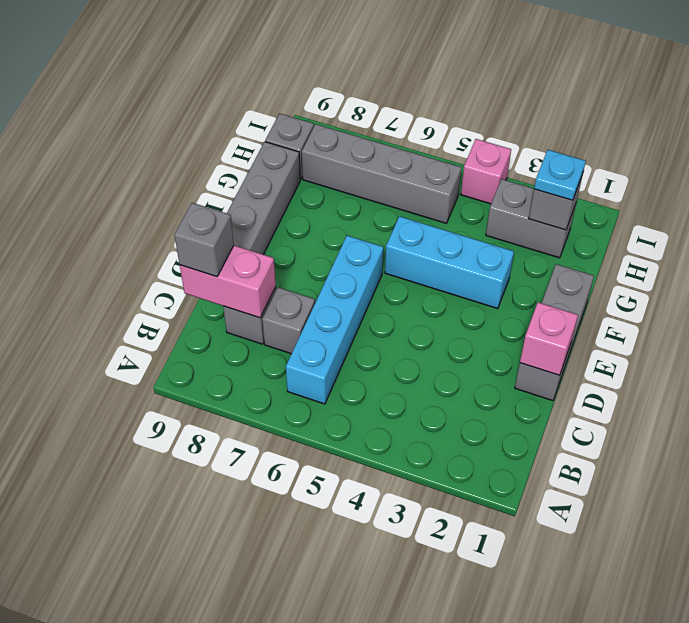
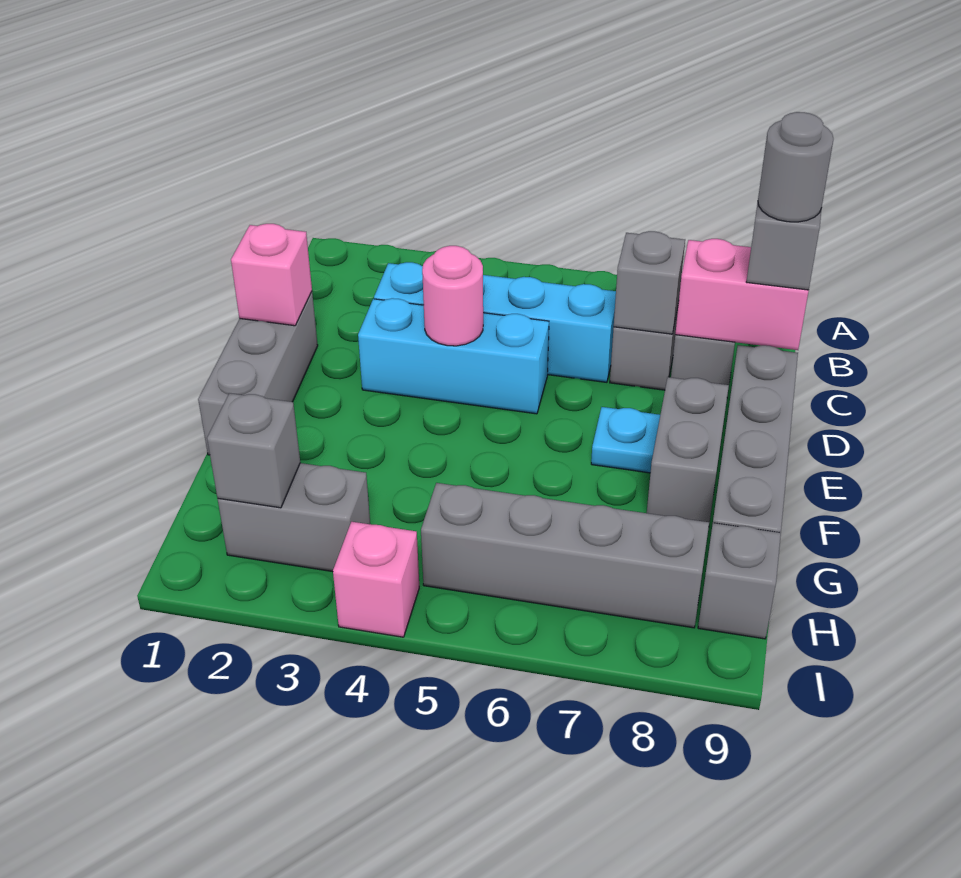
cyan 1x4 brick [286,236,383,404] -> cyan 1x4 brick turned to [374,262,616,382]
none -> grey 1x1 brick [614,231,685,334]
none -> grey 1x1 round brick [758,112,833,222]
none -> pink 1x1 round brick [422,246,483,346]
none -> grey 1x2 brick [647,377,729,522]
cyan 1x3 brick [385,216,514,309] -> cyan 1x3 brick moved to [358,298,549,414]
cyan 1x1 plate [534,150,586,200] -> cyan 1x1 plate moved to [591,407,660,473]

